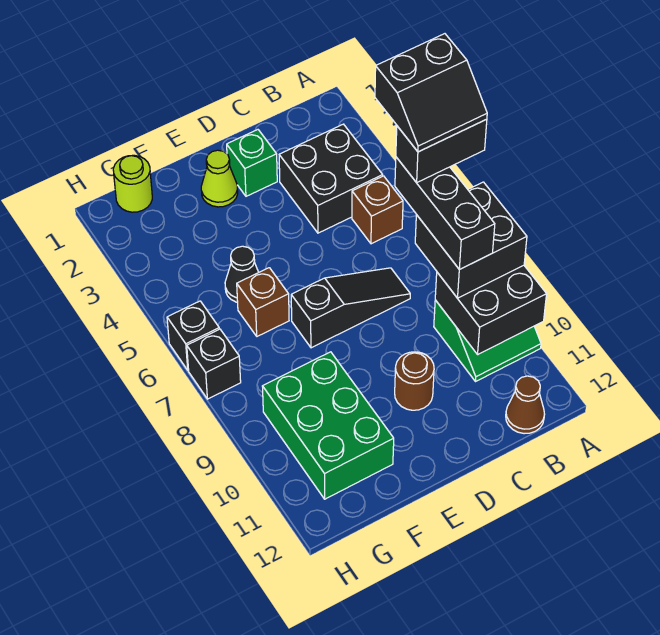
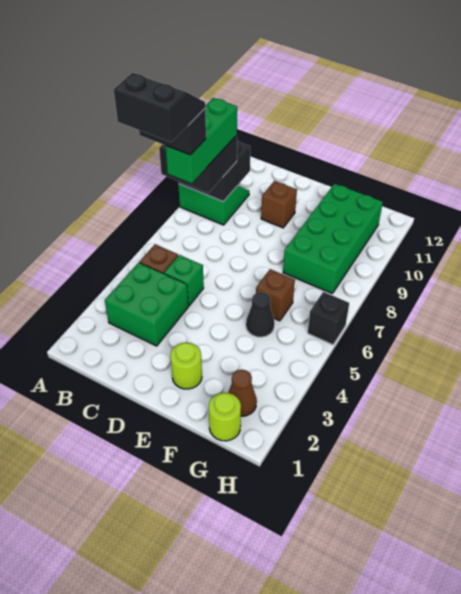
black 2x2 brick [279,124,383,233] -> green 2x2 brick [105,263,188,346]
black 1x3 brick [395,157,495,269] -> green 1x3 brick [165,98,237,183]
brown 1x1 cone [506,376,545,434] -> brown 1x1 cone moved to [228,370,257,416]
black 1x3 slope [291,268,410,348] -> none
green 1x1 brick [227,130,277,196] -> green 1x1 brick moved to [164,255,204,306]
brown 1x1 round brick [395,352,434,410] -> brown 1x1 brick [261,181,297,228]
lime 1x1 cone [201,150,238,207] -> lime 1x1 round brick [170,343,202,389]
green 2x3 brick [262,352,394,499] -> green 2x4 brick [283,184,383,293]
black 1x1 brick [187,329,241,399] -> none

